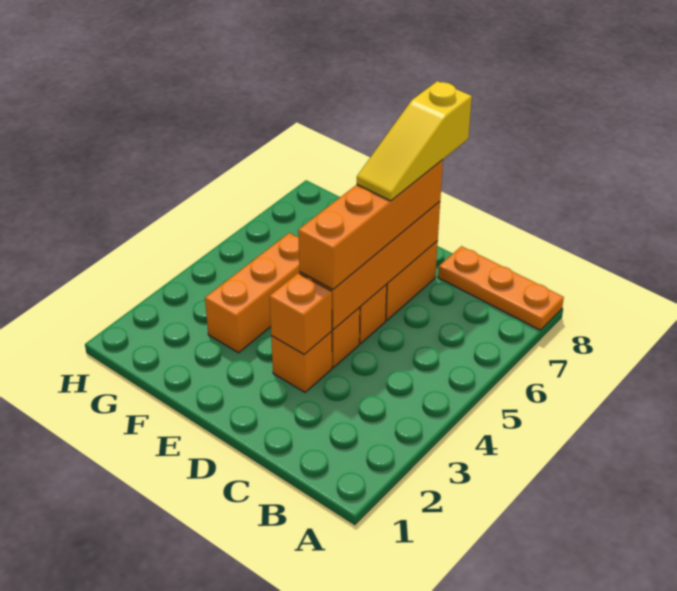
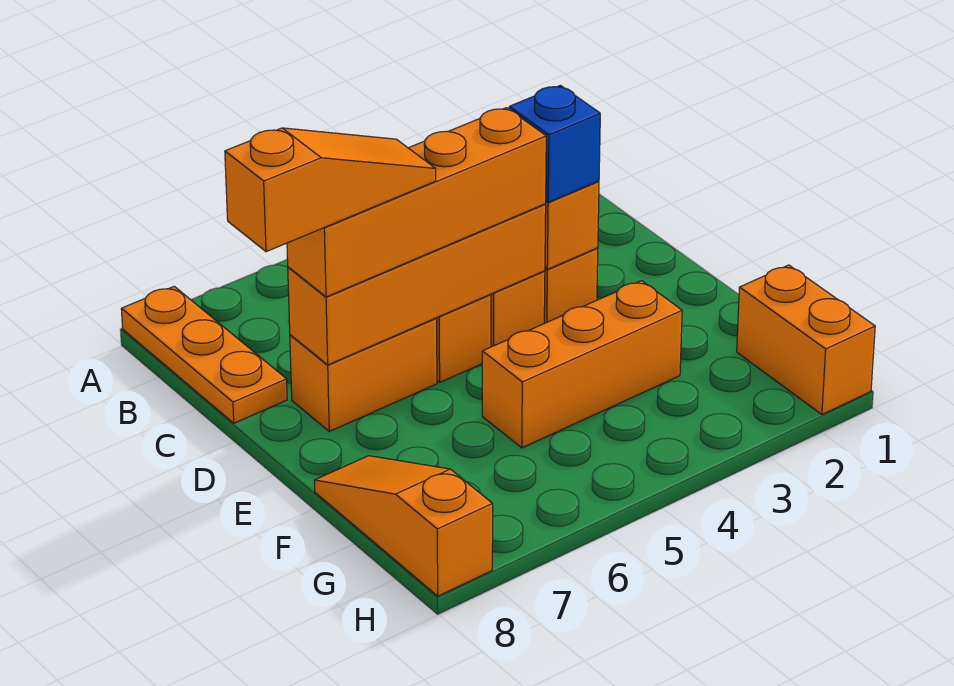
none -> blue 1x1 brick [509,85,600,202]
yellow 1x3 slope [357,81,472,201] -> orange 1x3 slope [225,128,436,252]
none -> orange 1x3 slope [314,456,493,596]
none -> orange 1x2 brick [737,265,875,414]

